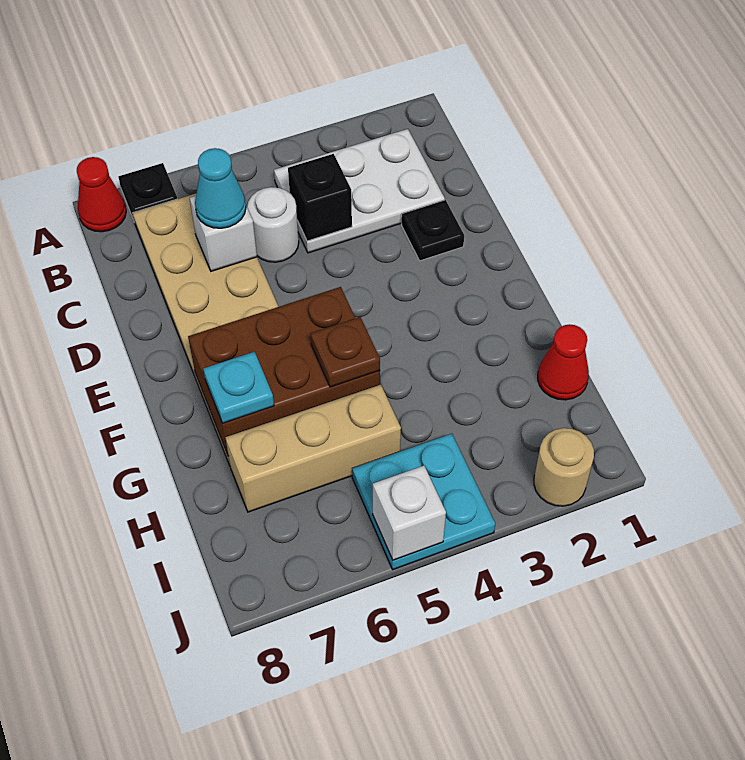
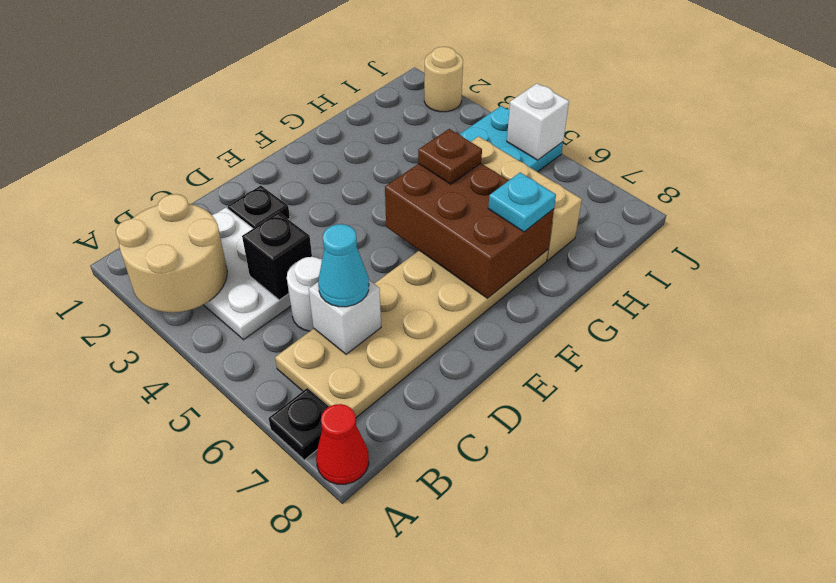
none -> tan 2x2 round brick [116,194,227,312]
red 1x1 cone [538,324,589,400] -> none

